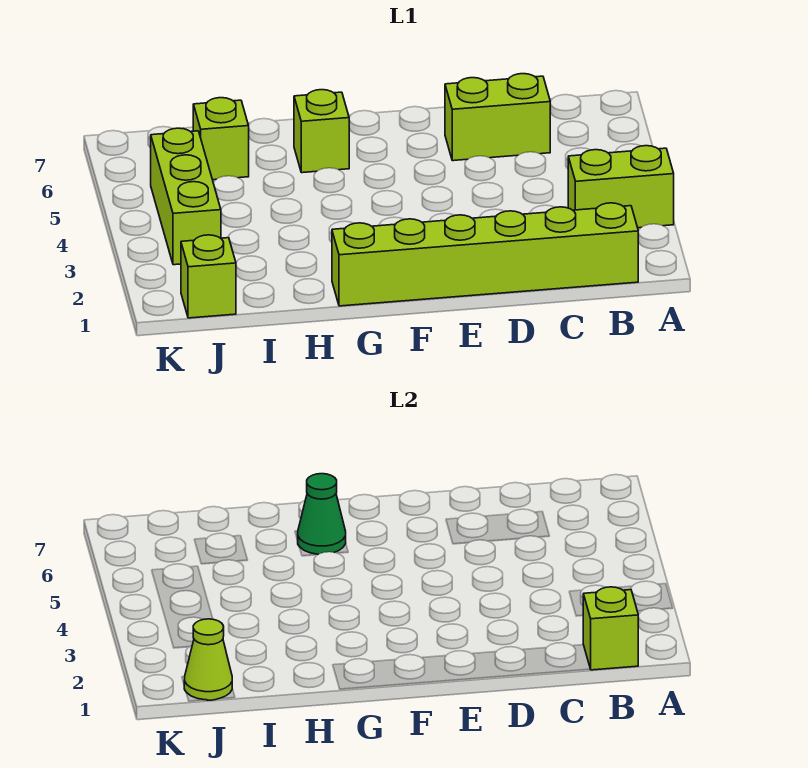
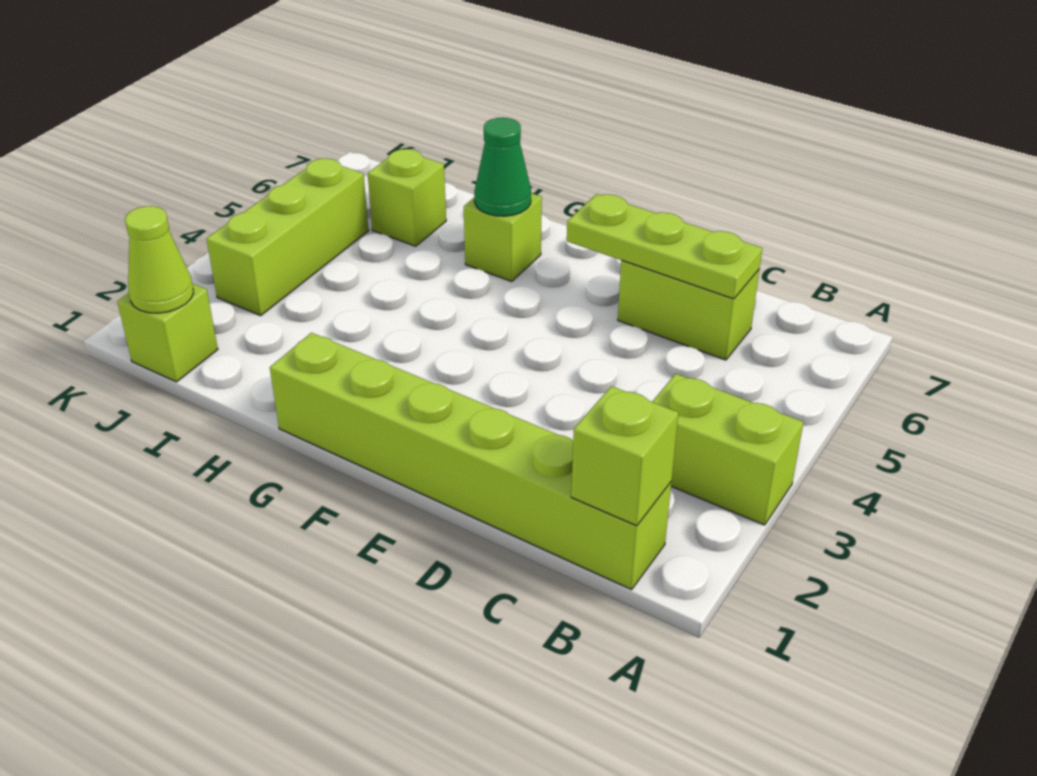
none -> lime 1x3 plate [567,194,762,299]

